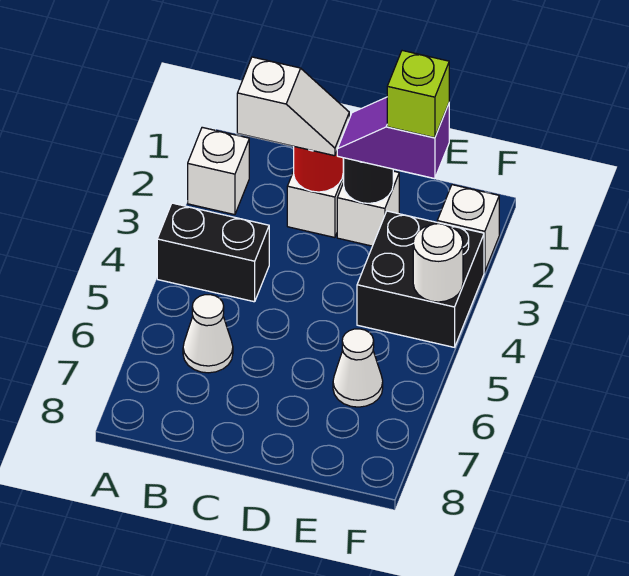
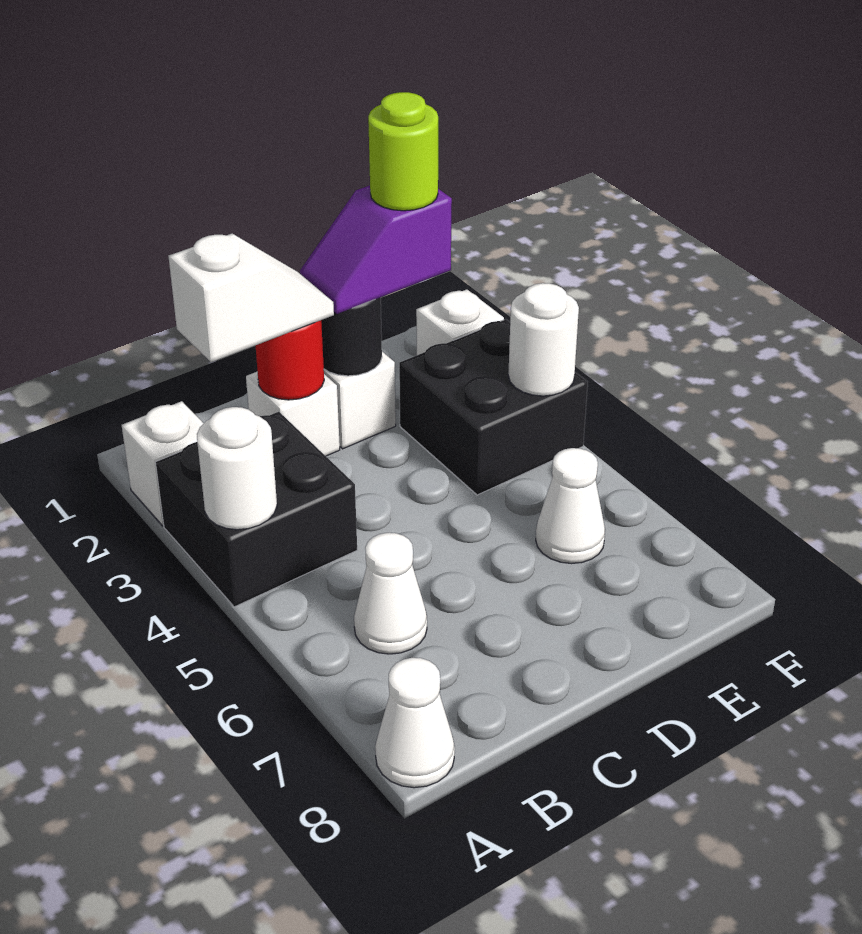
black 1x2 brick [157,203,269,302] -> black 2x2 brick [156,412,357,607]
none -> white 1x1 round brick [197,407,277,530]
none -> white 1x1 cone [375,658,455,788]
lime 1x1 brick [387,51,449,138] -> lime 1x1 round brick [368,92,438,211]

